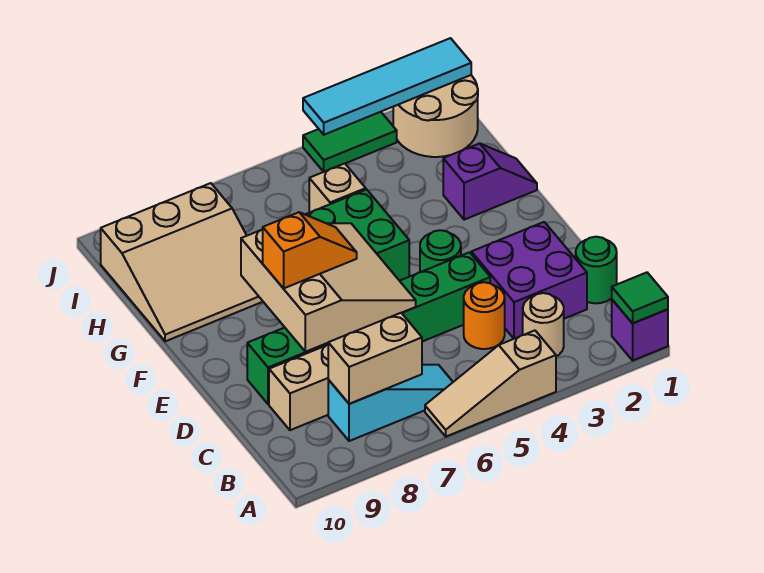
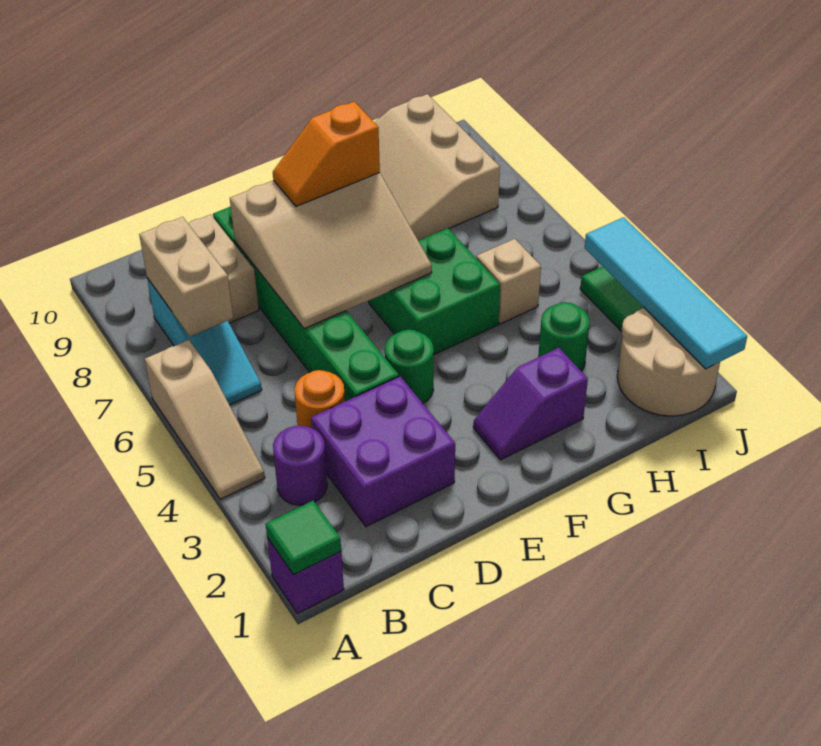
tan 1x3 slope [425,331,556,437] -> tan 1x3 slope turned to [145,340,265,499]
tan 1x1 round brick [523,293,564,356] -> purple 1x1 round brick [273,426,327,505]
green 1x1 round brick [576,237,617,303] -> green 1x1 round brick moved to [538,302,590,371]
orange 1x2 slope [263,212,357,288] -> orange 1x2 slope turned to [273,102,380,207]
purple 1x2 slope [443,143,537,220] -> purple 1x2 slope turned to [473,348,588,460]

